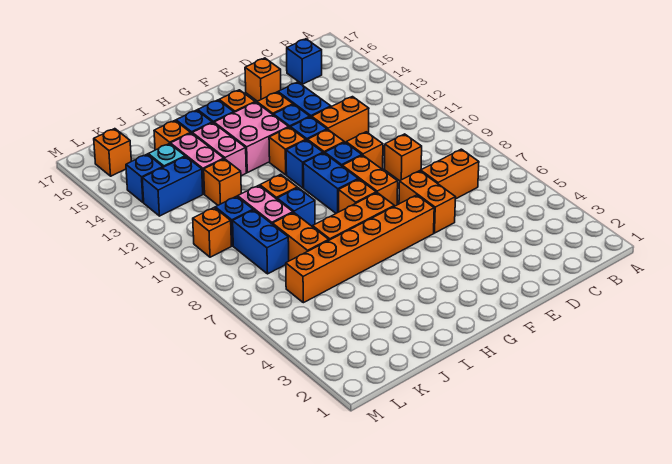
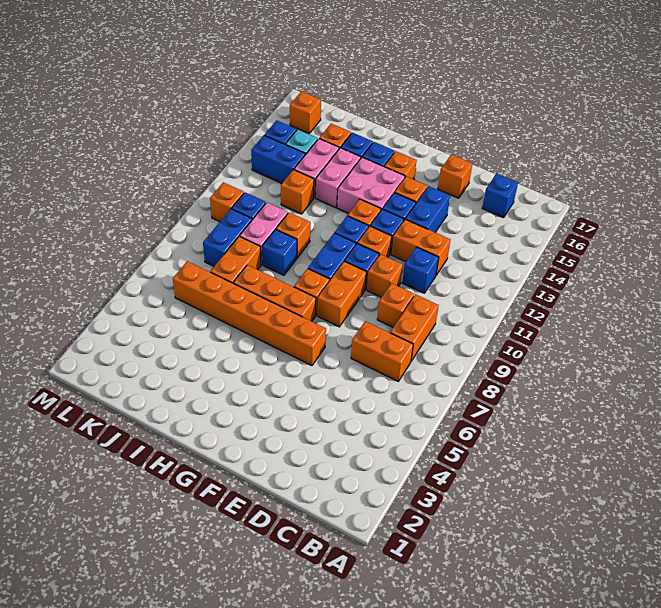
none -> blue 1x1 brick [402,247,439,293]
orange 1x2 brick [399,171,456,233] -> orange 1x2 brick moved to [390,294,439,361]

